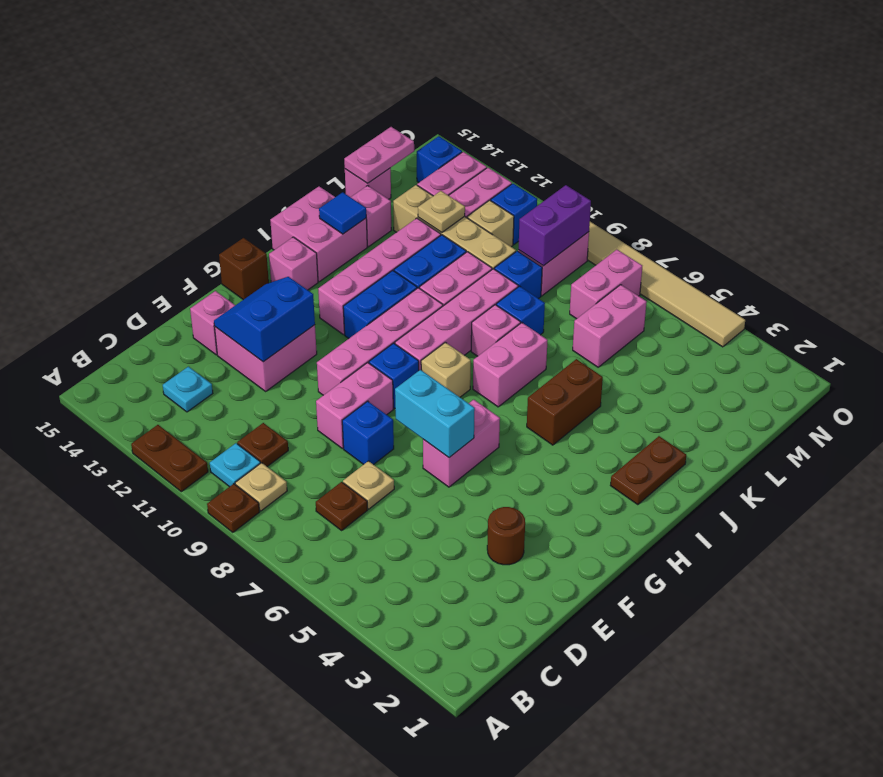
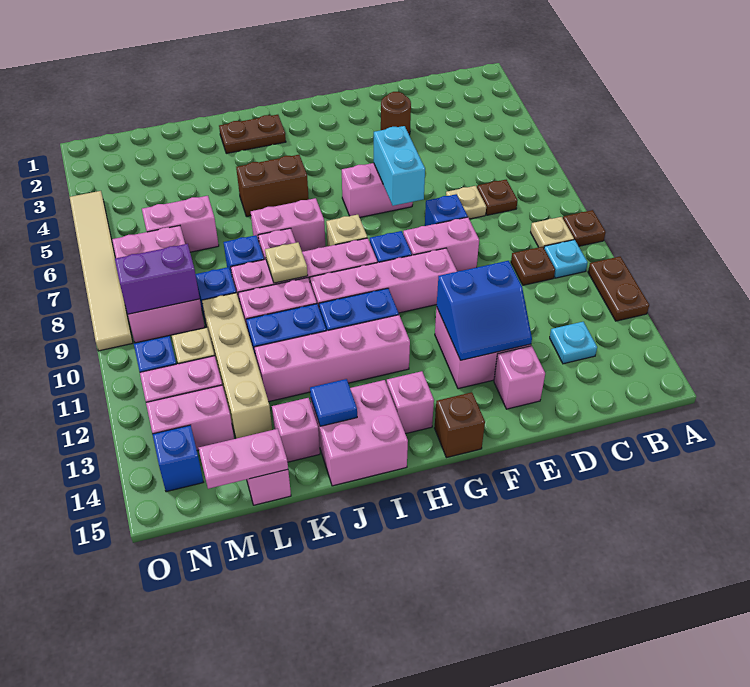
tan 1x1 plate [418,191,465,233] -> tan 1x1 plate moved to [265,242,308,283]

